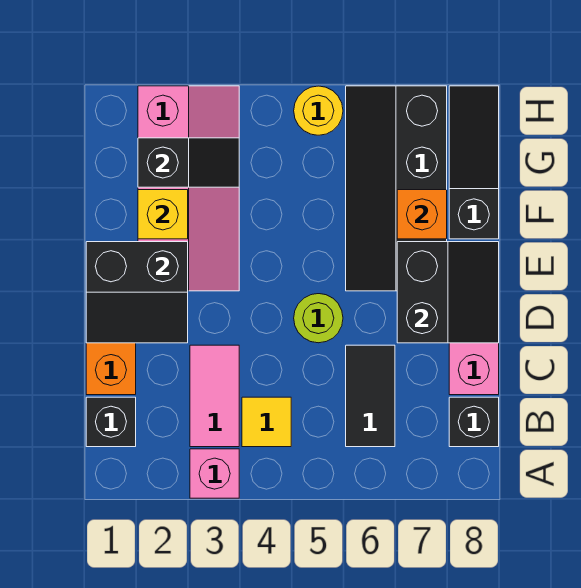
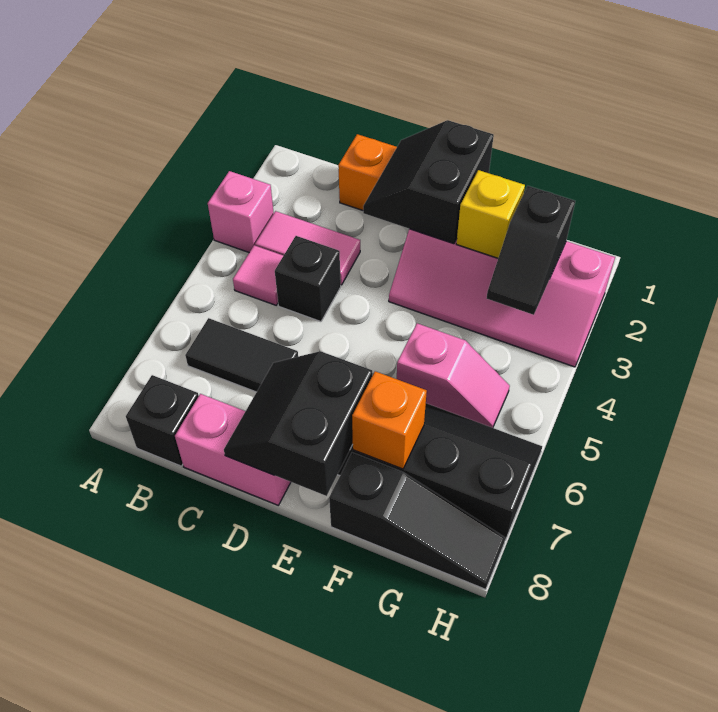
black 1x1 brick [86,397,136,447] -> black 1x1 brick moved to [275,236,341,322]
yellow 1x1 tile [242,397,291,447] -> pink 1x1 tile [233,245,283,305]
lime 1x1 round brick [294,294,343,343] -> none
black 2x2 slope [397,242,499,343] -> black 2x2 slope turned to [224,351,372,496]
none -> pink 1x2 slope [397,323,510,428]
yellow 1x1 round brick [294,86,343,135] -> none

